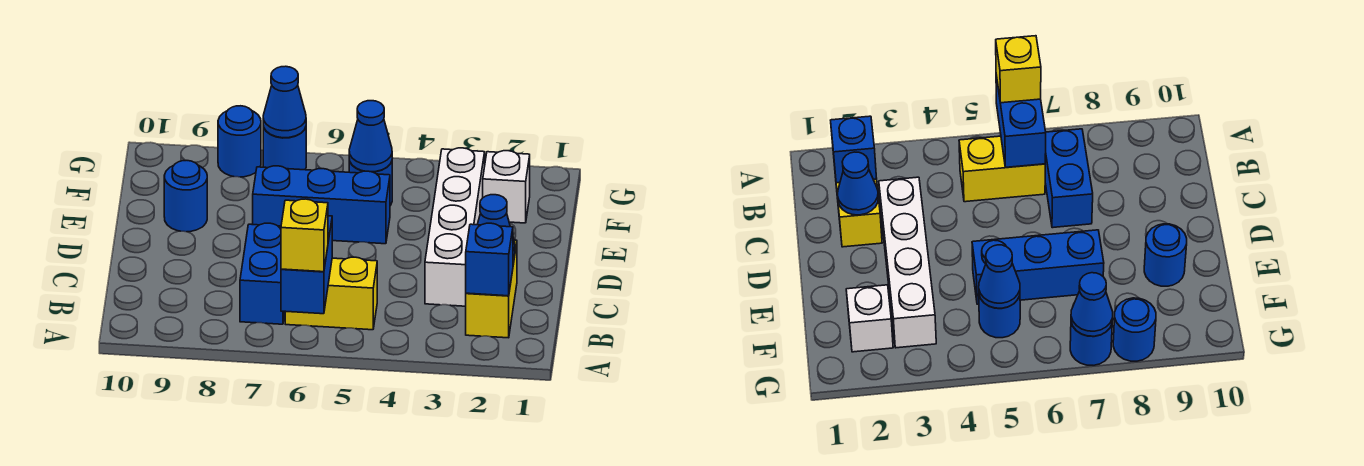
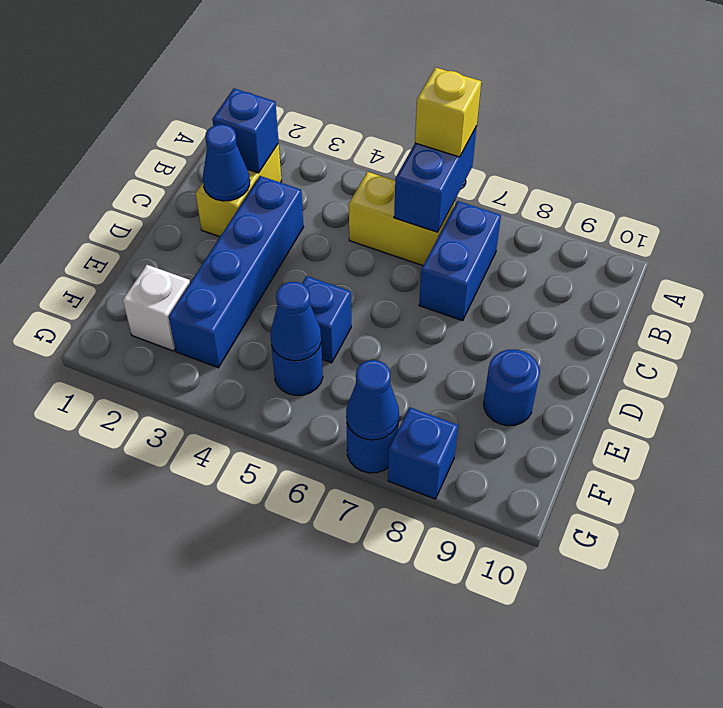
white 1x4 brick [425,148,485,306] -> blue 1x4 brick [169,176,303,368]
blue 1x3 brick [253,166,390,244] -> blue 1x1 brick [302,276,351,363]
blue 1x1 round brick [218,106,261,177] -> blue 1x1 brick [388,407,458,499]

